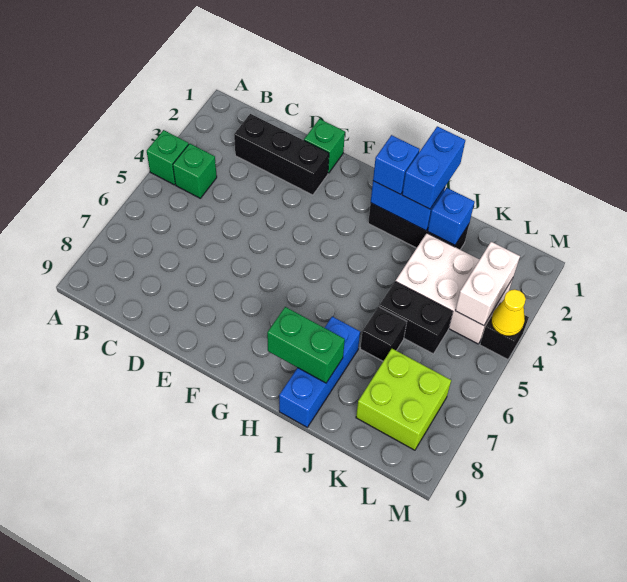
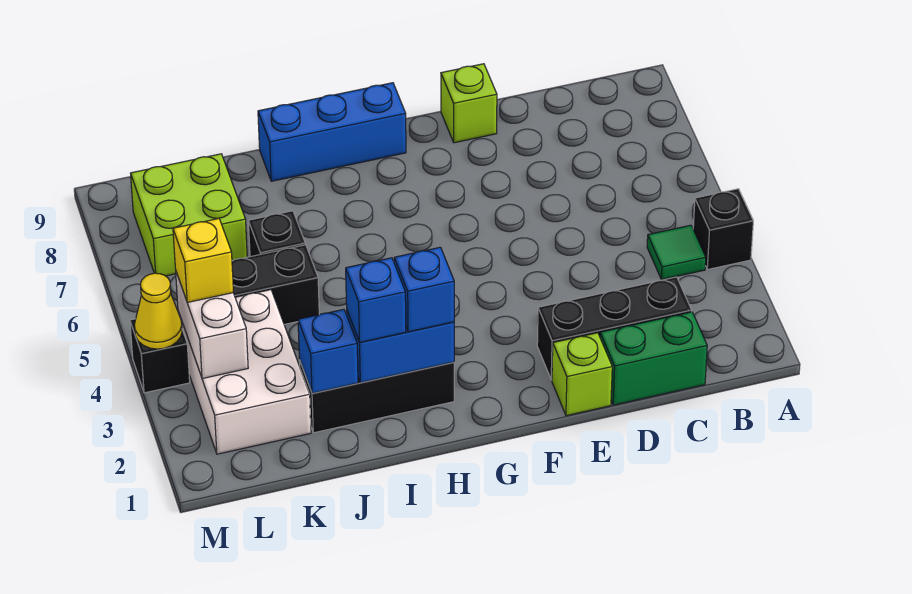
green 1x1 brick [147,130,189,185] -> black 1x1 brick [693,189,753,270]
green 1x1 brick [173,144,217,198] -> green 1x1 tile [647,225,706,280]
green 1x1 brick [304,119,345,173] -> lime 1x1 brick [552,333,612,416]
none -> lime 1x1 brick [441,64,497,143]
green 1x2 brick [267,307,345,383] -> green 1x2 brick moved to [600,312,707,405]
blue 1x2 brick [402,126,465,209] -> blue 1x1 brick [346,258,406,342]
blue 1x3 brick [279,317,360,427] -> blue 1x3 brick turned to [258,83,406,181]
white 2x3 brick [396,233,513,344] -> white 2x3 brick turned to [178,290,311,454]
none -> yellow 1x1 brick [173,218,234,302]

